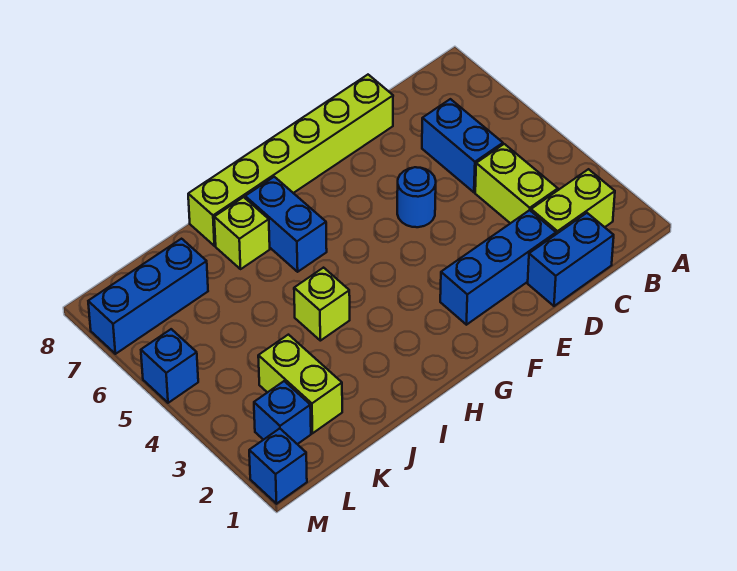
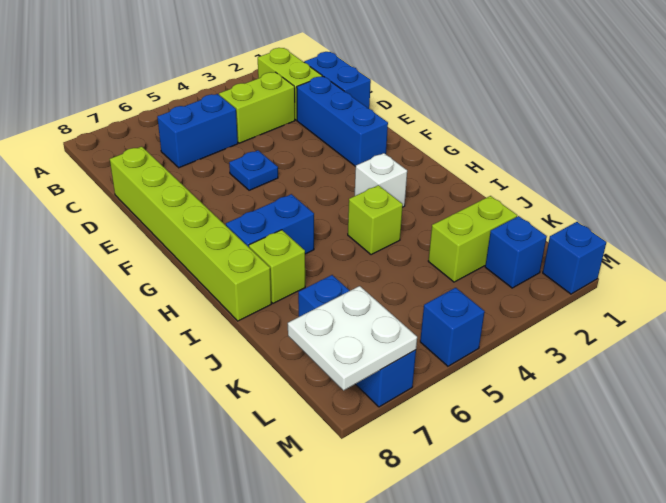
blue 1x1 round brick [397,167,436,227] -> blue 1x1 plate [229,150,278,190]
none -> white 1x1 brick [355,153,407,207]
none -> white 2x2 plate [288,286,417,391]

